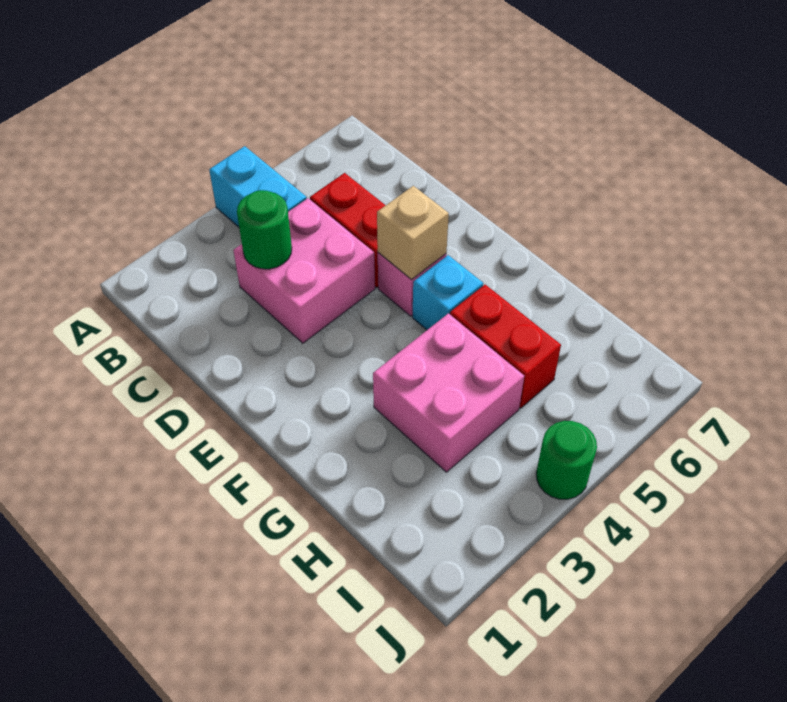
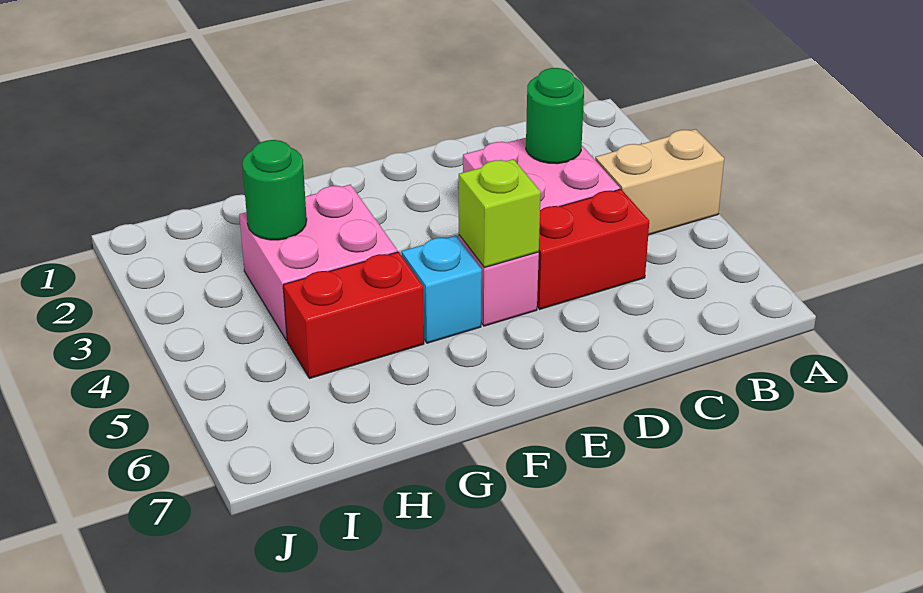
cyan 1x2 brick [209,146,307,227] -> tan 1x2 brick [595,129,724,235]
tan 1x1 brick [377,186,449,279] -> lime 1x1 brick [459,159,541,268]
green 1x1 round brick [536,421,597,499] -> green 1x1 round brick moved to [242,140,307,240]

